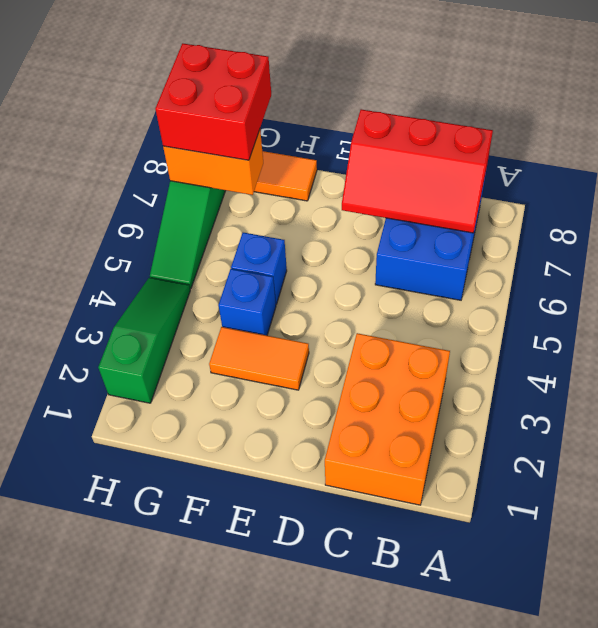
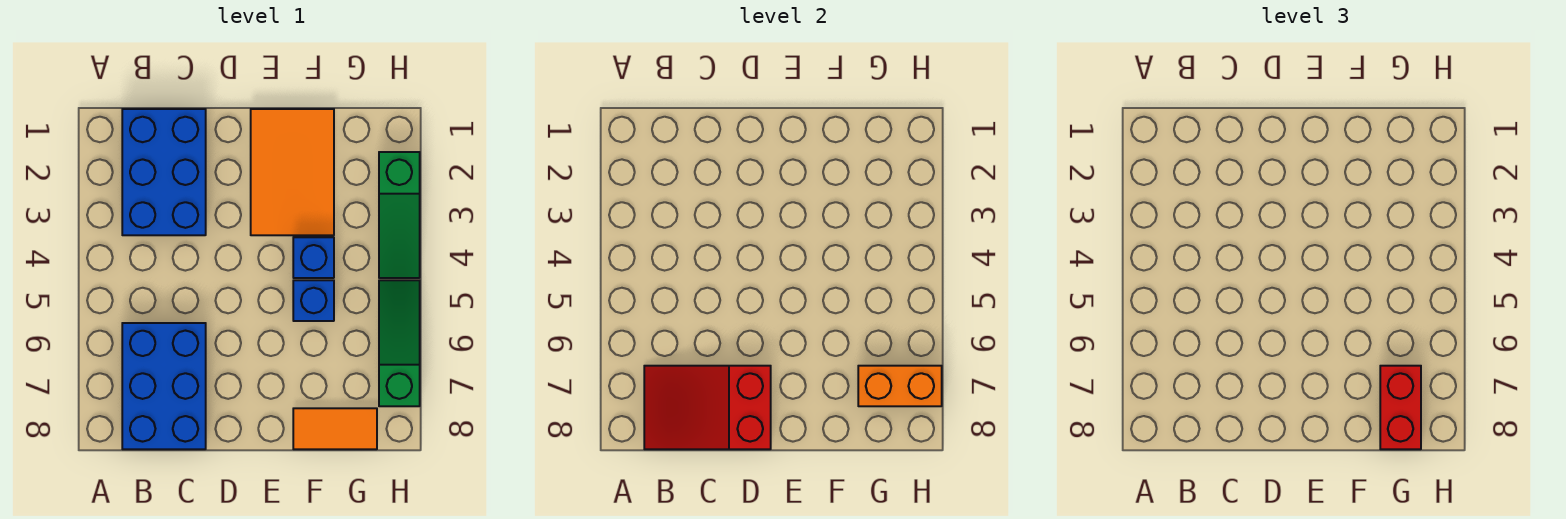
orange 2x3 brick [325,333,450,505] -> blue 2x3 brick [122,109,206,235]
red 2x3 slope [342,109,493,233] -> red 2x3 slope turned to [644,366,771,449]
orange 1x2 tile [209,327,309,390] -> orange 2x3 tile [251,109,334,235]
red 2x2 brick [155,43,271,160] -> red 1x2 brick [1380,366,1421,449]

